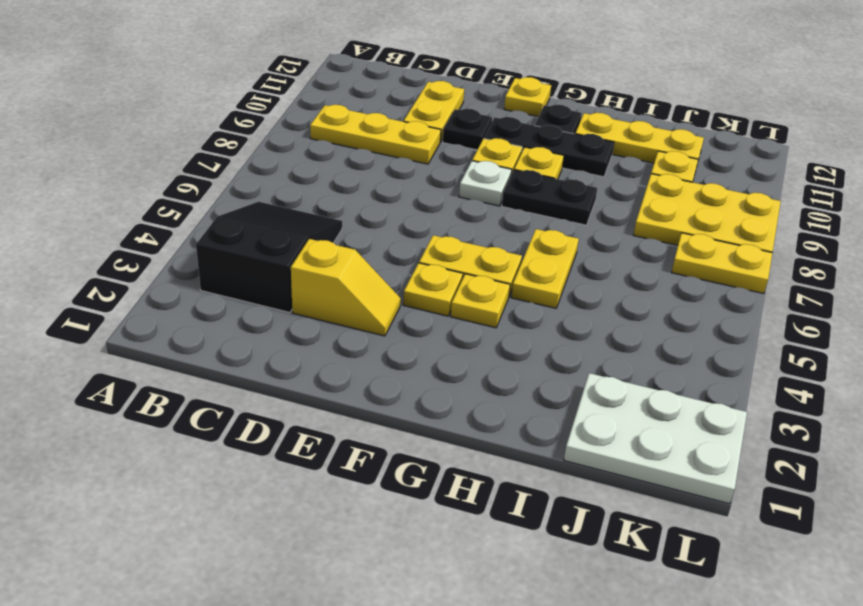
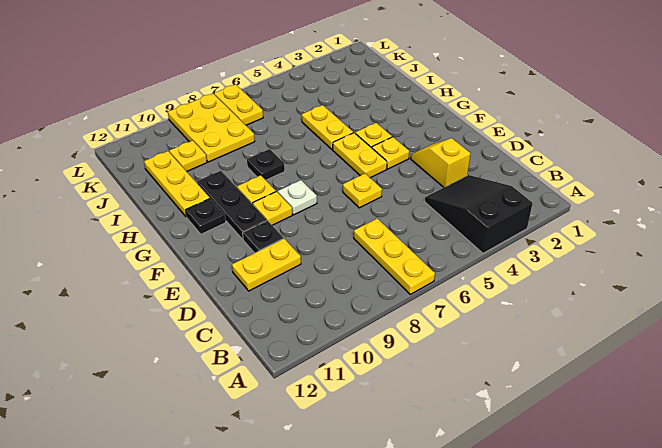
black 2x3 slope [196,202,342,313] -> black 2x3 slope turned to [425,175,533,253]
yellow 1x3 plate [310,105,441,164] -> yellow 1x3 plate moved to [354,218,435,294]
yellow 1x1 plate [504,77,551,117] -> yellow 1x1 plate moved to [343,174,382,208]
black 1x2 plate [502,170,597,225] -> black 1x1 plate [247,149,285,180]
yellow 1x2 plate [511,229,579,308] -> yellow 1x2 plate turned to [302,105,353,150]
white 2x3 plate [564,373,747,504] -> none

